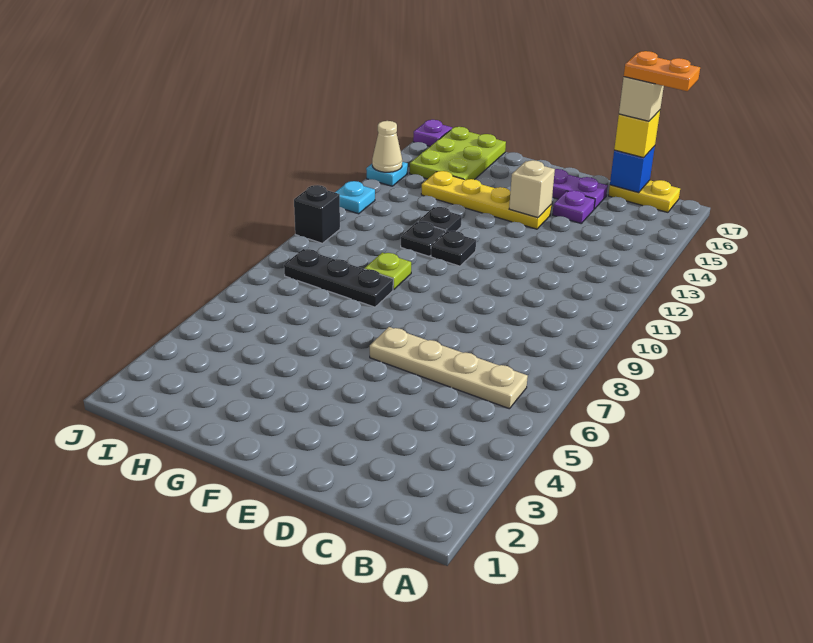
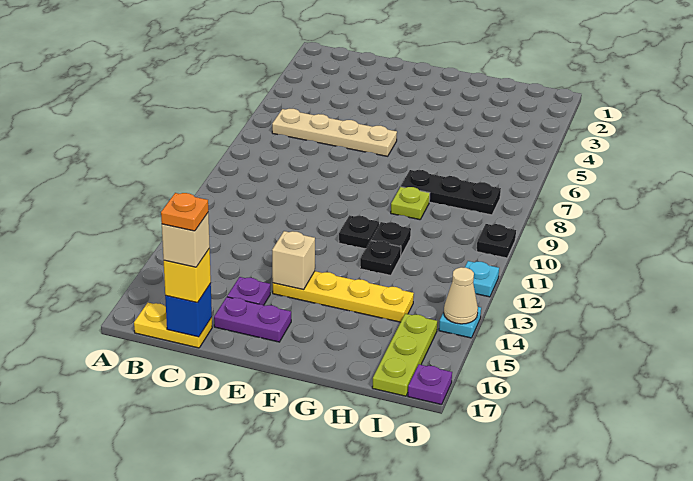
orange 1x2 plate [624,51,700,91] -> orange 1x1 plate [161,193,208,231]
lime 2x3 plate [410,127,506,180] -> lime 1x3 plate [372,314,437,396]
black 1x1 brick [294,185,340,243] -> black 1x1 plate [477,224,516,258]

